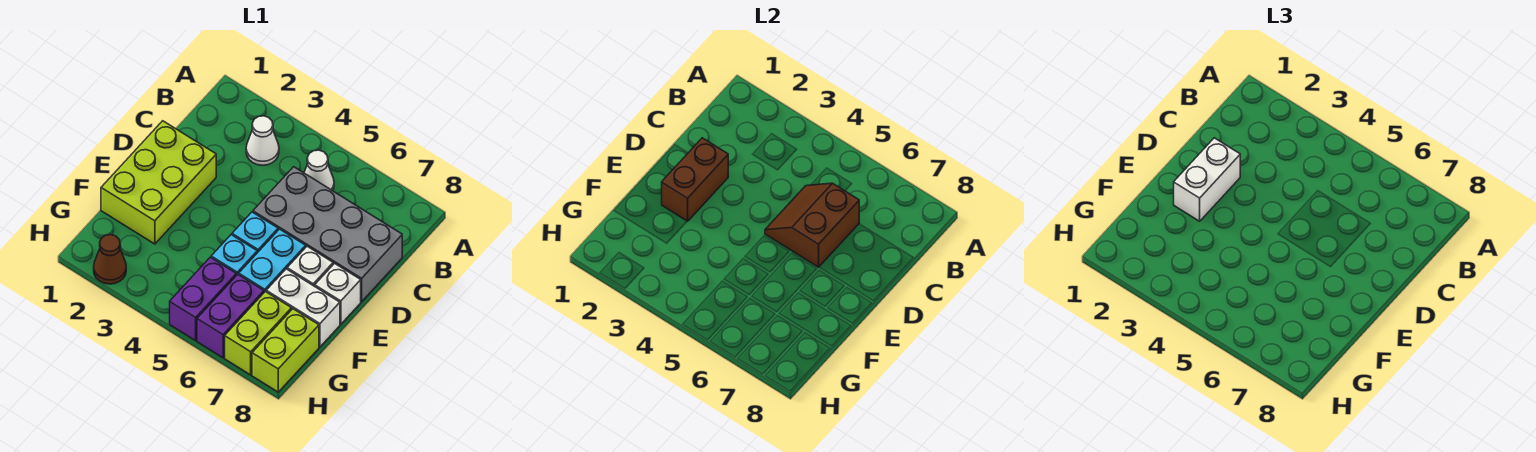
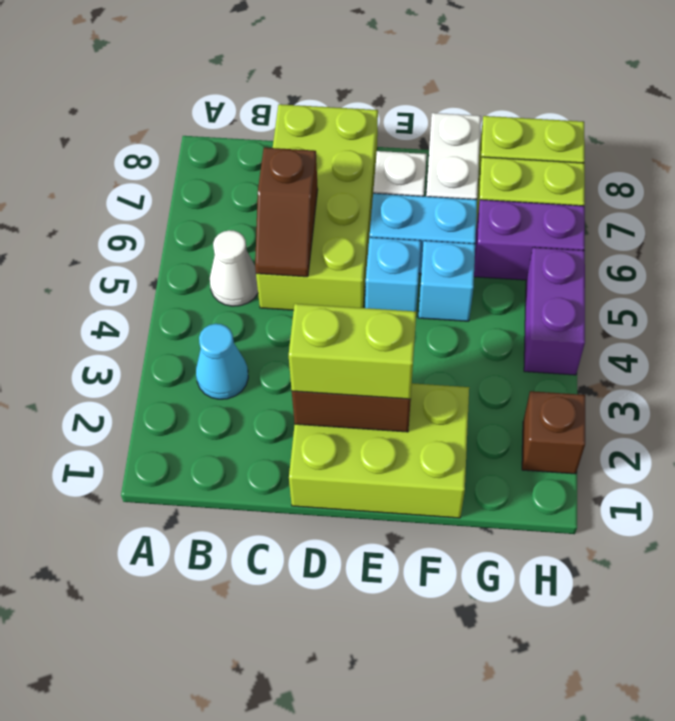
white 1x1 cone [246,116,279,165] -> cyan 1x1 cone [196,324,248,399]
grey 2x4 brick [253,167,402,301] -> lime 2x4 brick [256,104,378,310]
brown 2x2 slope [765,183,859,267] -> brown 1x2 slope [255,148,318,277]
white 1x2 brick [1174,138,1240,221] -> lime 1x2 brick [289,304,416,399]
white 1x1 brick [315,263,361,324] -> none
purple 1x2 brick [170,257,236,341] -> purple 1x2 brick turned to [524,247,585,375]
brown 1x1 cone [94,235,126,284] -> brown 1x1 brick [522,391,585,474]

